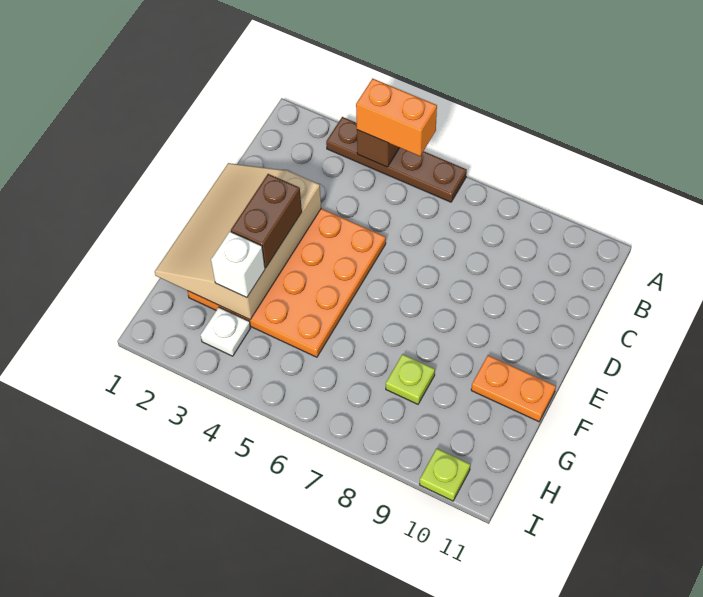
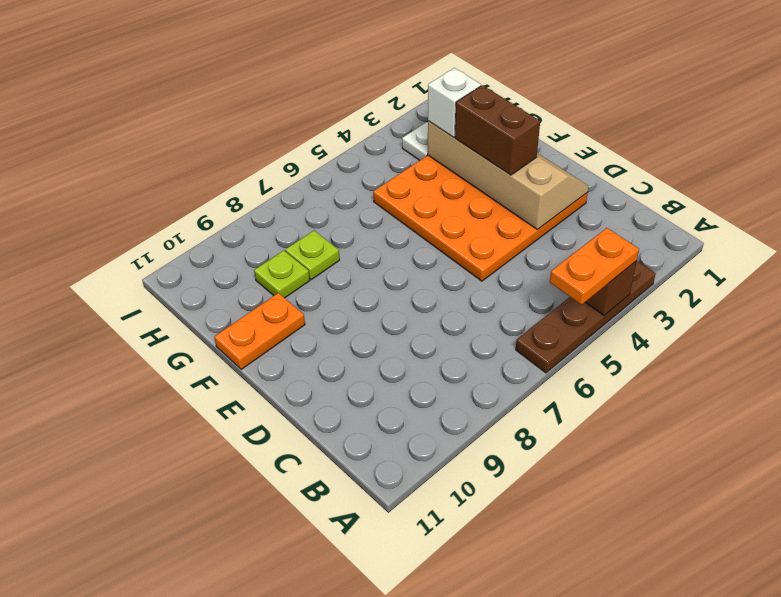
orange 1x2 brick [356,79,437,156] -> orange 1x2 plate [550,228,639,305]
tan 3x4 slope [155,163,321,320] -> tan 2x4 slope [428,121,589,229]
lime 1x1 plate [420,449,470,501] -> lime 1x1 plate moved to [254,250,310,298]

